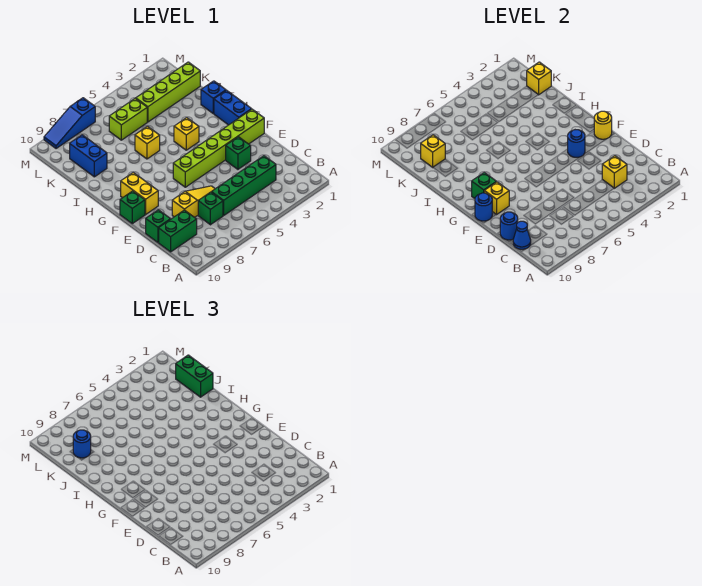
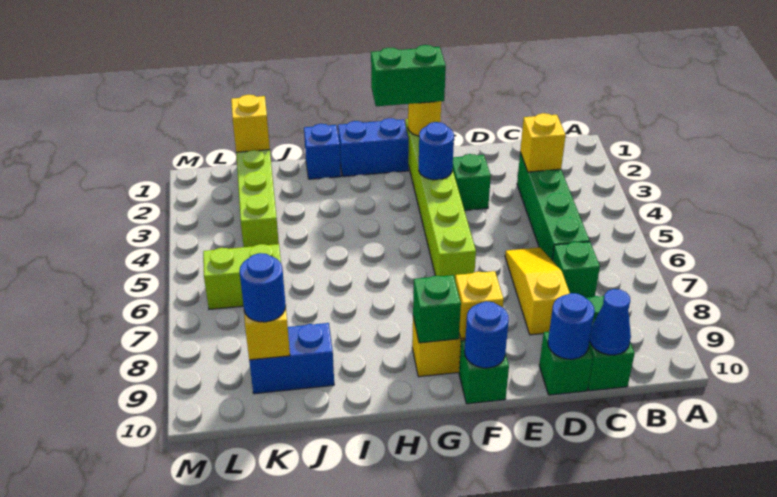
yellow 1x1 brick [174,118,199,150] -> none
yellow 1x1 brick [135,126,160,159] -> none
green 1x2 brick [176,355,213,397] -> green 1x2 brick moved to [371,45,446,106]
lime 1x2 brick [109,98,147,140] -> lime 1x2 brick turned to [203,244,281,309]
blue 1x3 slope [44,98,95,149] -> none

